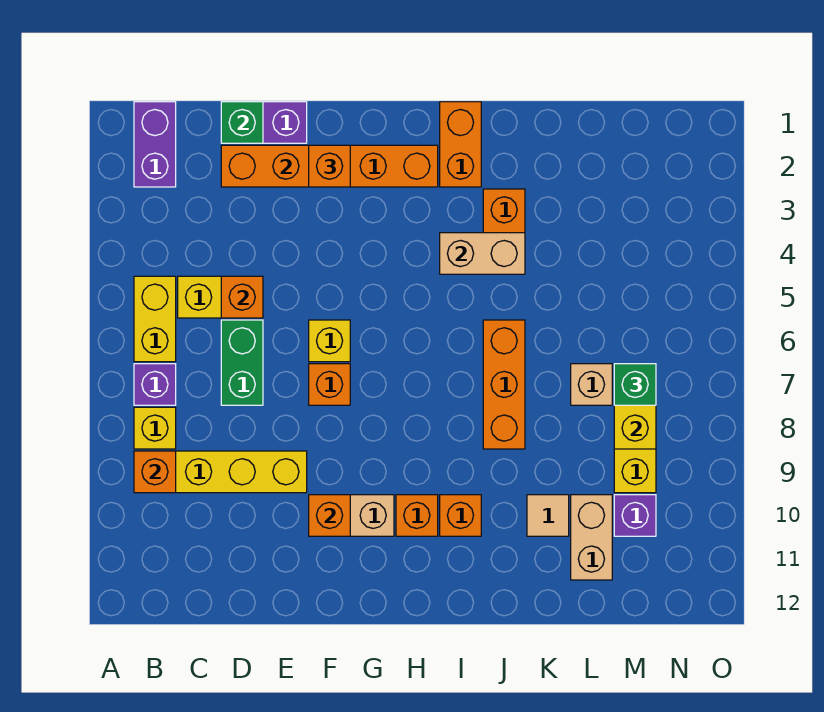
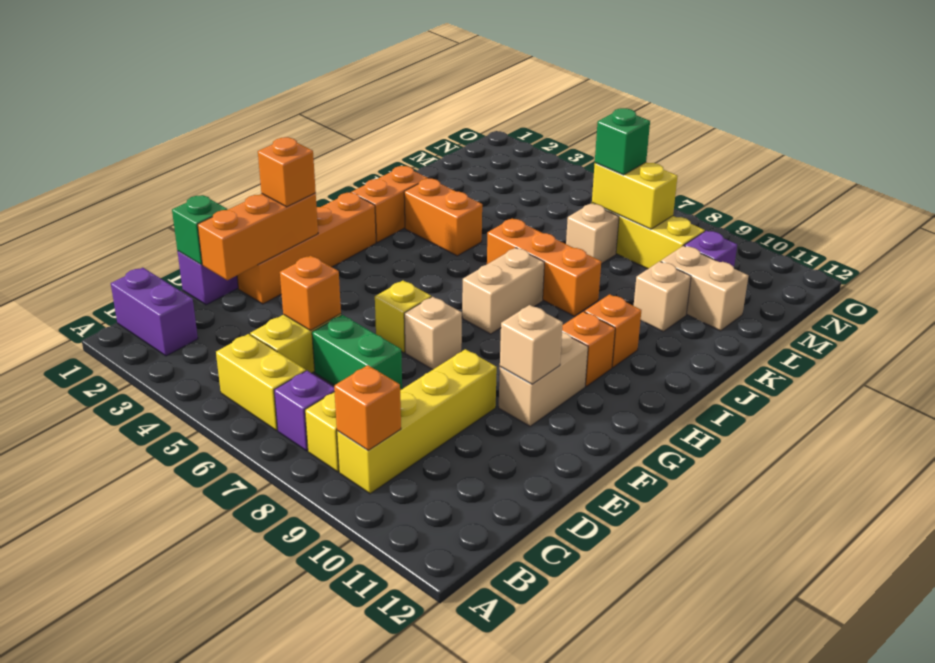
orange 1x1 brick [309,364,350,405] -> tan 1x1 brick [404,297,462,370]
orange 1x1 brick [309,495,350,536] -> tan 1x1 brick [500,305,563,384]
orange 1x2 brick [440,102,481,187] -> orange 1x2 brick turned to [351,166,428,242]
tan 1x2 brick [440,233,525,274] -> tan 1x2 brick moved to [462,248,545,334]
tan 1x1 tile [527,495,569,536] -> tan 1x1 brick [634,261,691,332]

